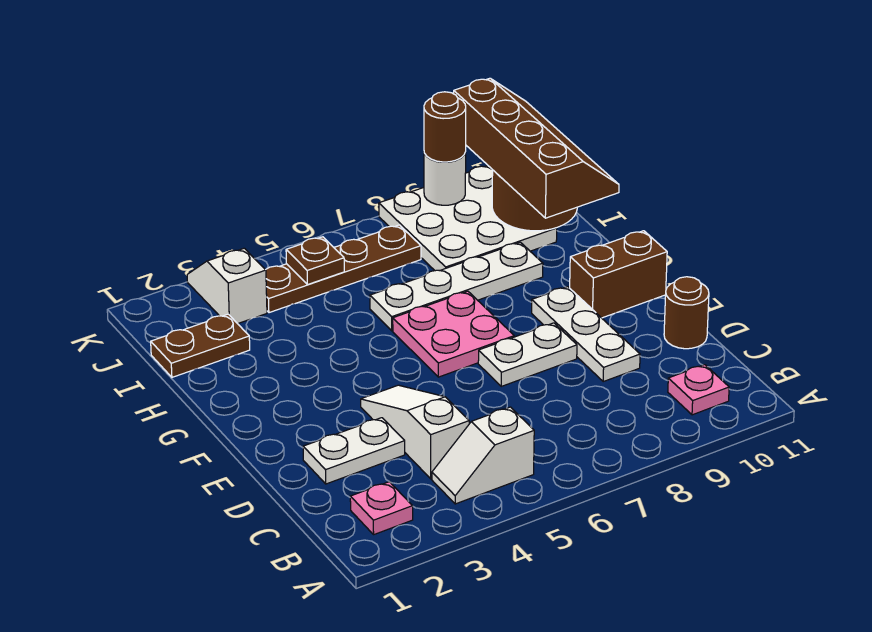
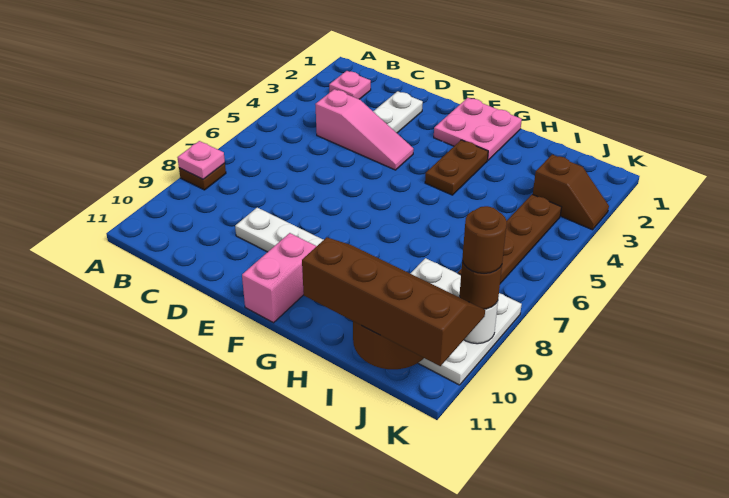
white 1x2 slope [432,407,534,504] -> none
pink 1x1 plate [668,365,729,415] -> pink 1x1 plate moved to [177,141,225,179]
white 1x3 slope [361,385,469,479] -> pink 1x3 slope [315,89,414,170]
brown 1x1 round brick [664,277,709,349] -> brown 1x1 round brick moved to [462,206,507,273]
white 1x2 plate [478,323,577,386] -> none
pink 2x2 plate [393,291,514,377] -> pink 2x2 plate moved to [434,98,522,160]
brown 1x2 brick [570,231,667,318] -> pink 1x2 brick [242,233,317,323]
white 1x4 plate [370,242,543,331] -> none
brown 2x4 slope [454,78,619,218] -> brown 2x4 slope turned to [302,237,485,366]
brown 1x2 plate [151,314,250,377] -> brown 1x2 plate moved to [425,140,488,195]
white 1x2 slope [187,248,267,324] -> brown 1x2 slope [533,155,609,230]
brown 1x1 plate [286,237,344,284] -> brown 1x1 plate moved to [179,163,226,190]

